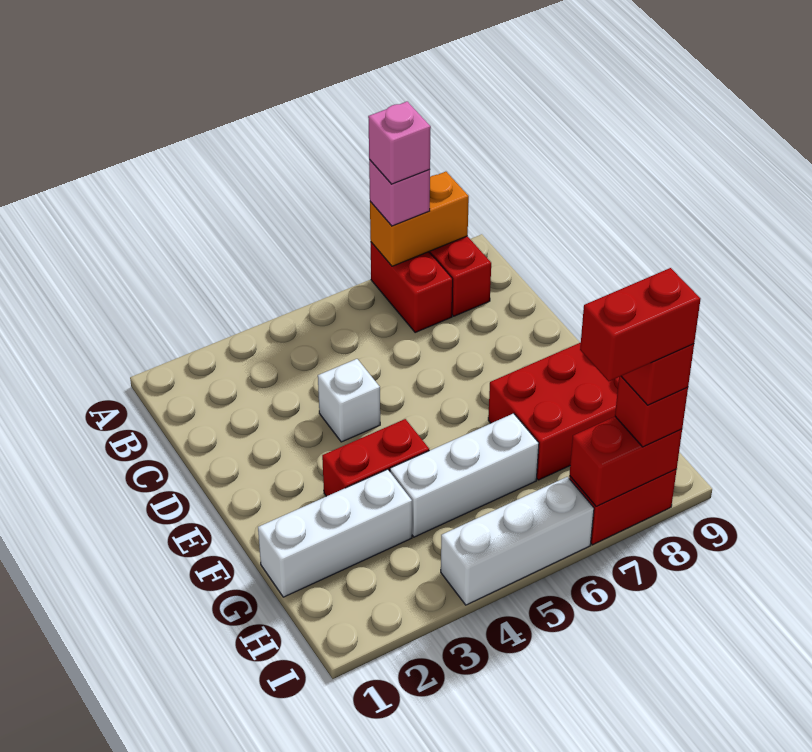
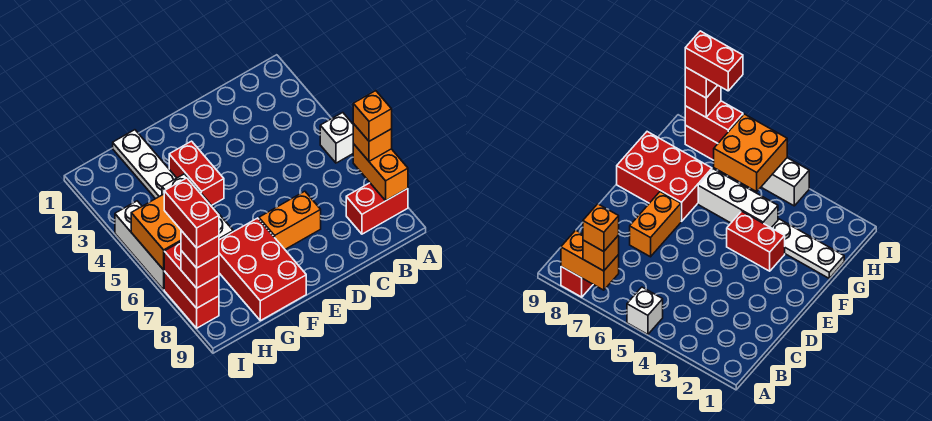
red 1x2 brick [371,242,453,333] -> none
pink 1x1 brick [369,160,430,226] -> orange 1x1 brick [353,124,392,161]
pink 1x1 brick [368,101,431,184] -> orange 1x1 brick [353,91,392,141]
white 1x1 brick [318,359,380,442] -> white 1x1 brick moved to [320,113,353,163]
none -> orange 1x2 brick [259,191,321,249]
white 1x3 brick [258,469,412,597] -> white 1x3 plate [113,130,176,199]
none -> orange 2x2 brick [131,194,181,270]

